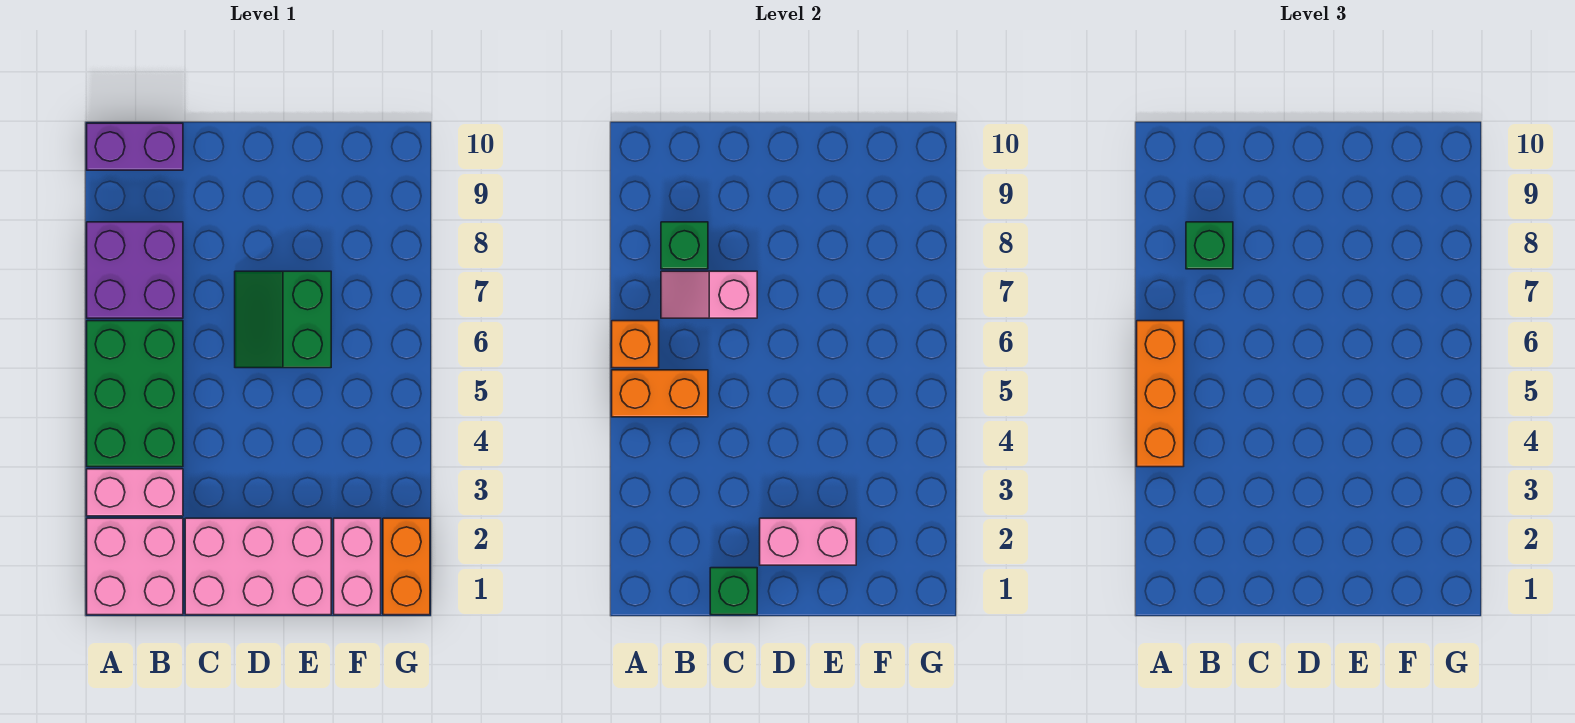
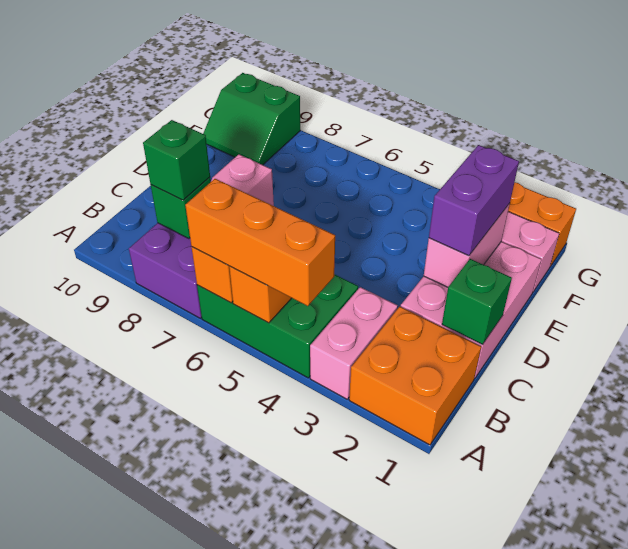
pink 2x2 brick [87,518,183,615] -> orange 2x2 brick [349,306,481,445]
purple 1x2 brick [87,123,183,170] -> purple 1x2 brick moved to [429,145,519,256]
green 2x2 slope [235,271,331,368] -> green 2x2 slope moved to [203,73,300,165]

